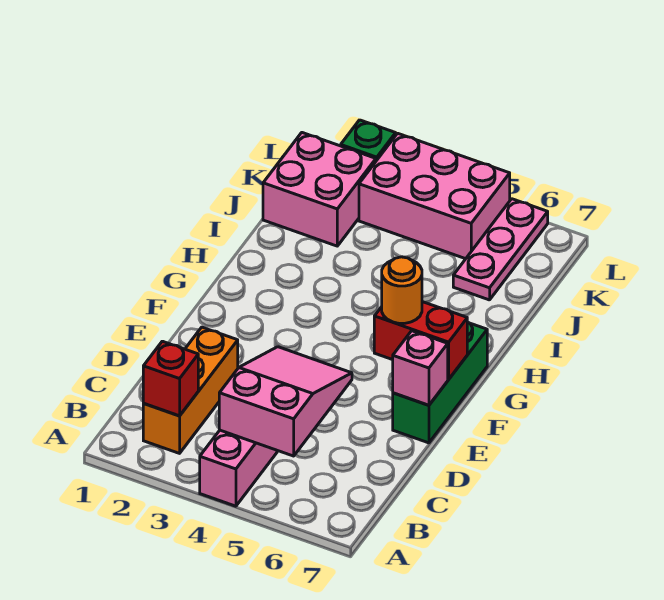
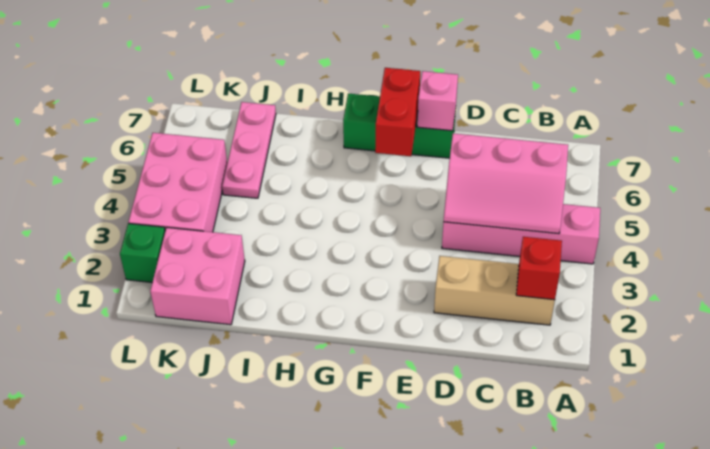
orange 1x3 brick [143,327,238,453] -> tan 1x3 brick [434,256,555,325]
pink 2x3 slope [219,347,352,456] -> pink 2x3 slope turned to [444,133,568,234]
orange 1x1 round brick [382,257,422,323] -> none
pink 1x3 plate [453,199,548,300] -> pink 1x3 plate turned to [222,102,276,198]

